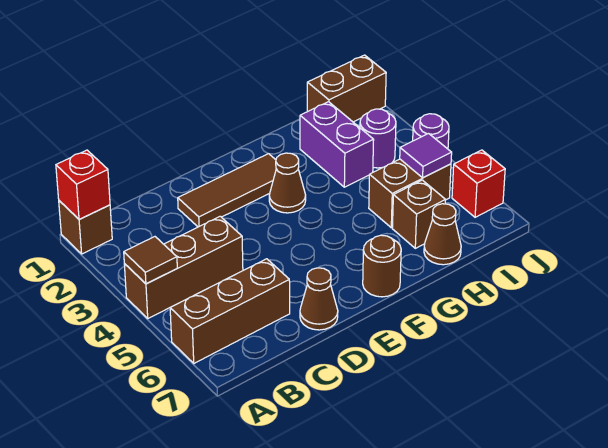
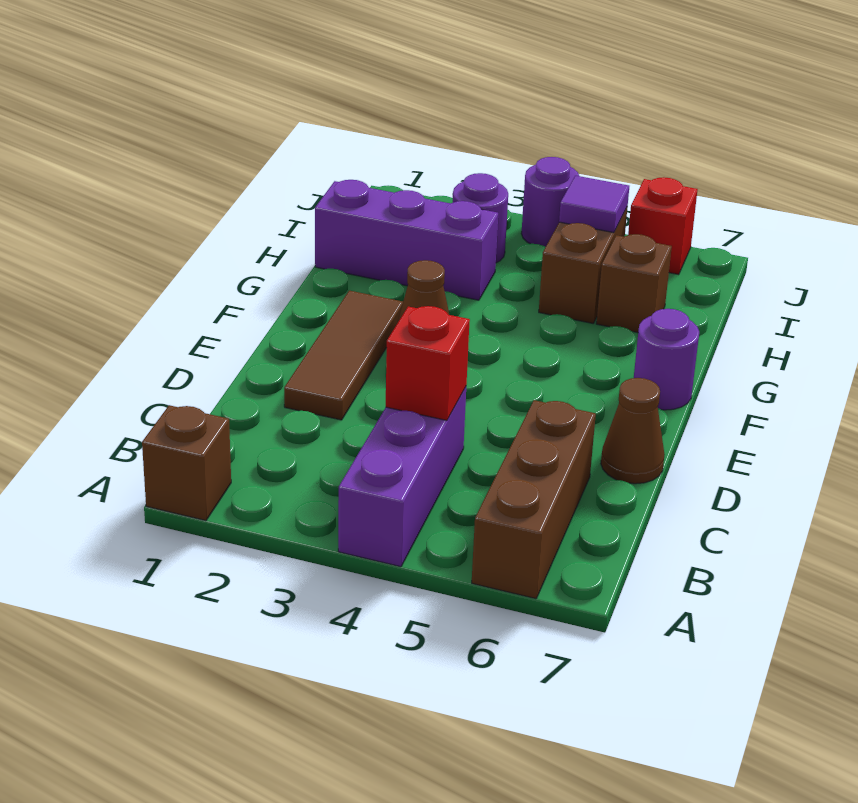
red 1x1 brick [56,150,110,219] -> red 1x1 brick moved to [386,306,470,420]
brown 1x3 brick [124,216,243,318] -> purple 1x3 brick [338,387,466,567]
brown 1x1 tile [124,237,177,284] -> none
brown 1x1 round brick [363,235,401,297] -> purple 1x1 round brick [634,309,699,410]
purple 1x2 brick [300,102,374,187] -> purple 1x3 brick [315,180,498,300]
brown 1x1 cone [424,204,461,265] -> none
brown 1x2 brick [307,55,386,122] -> none

